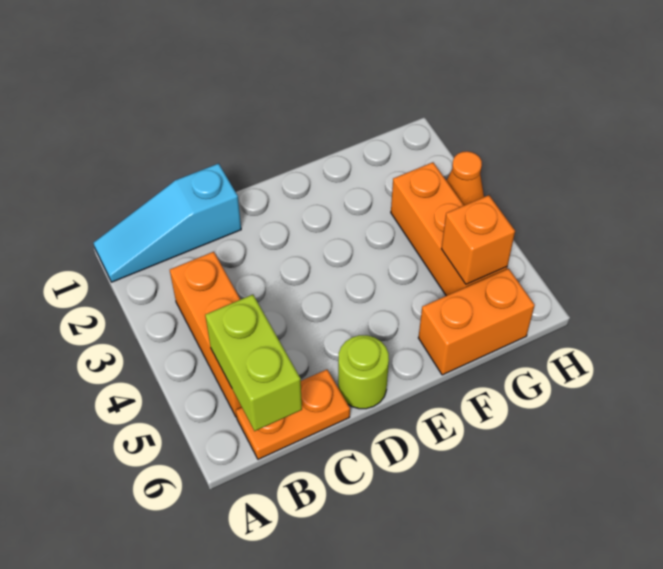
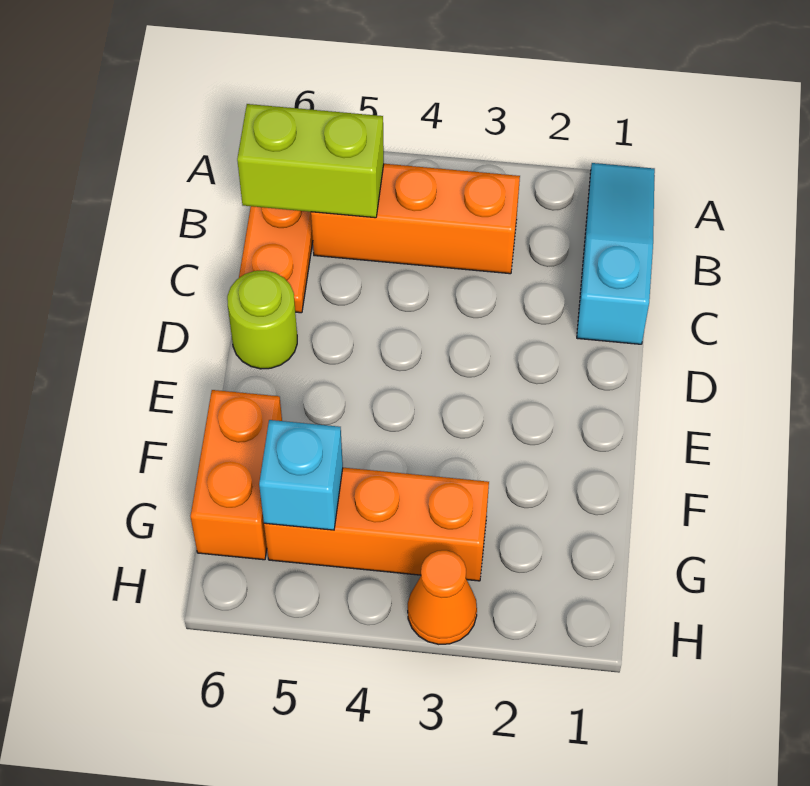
orange 1x1 brick [441,195,515,284] -> cyan 1x1 brick [259,420,343,530]

